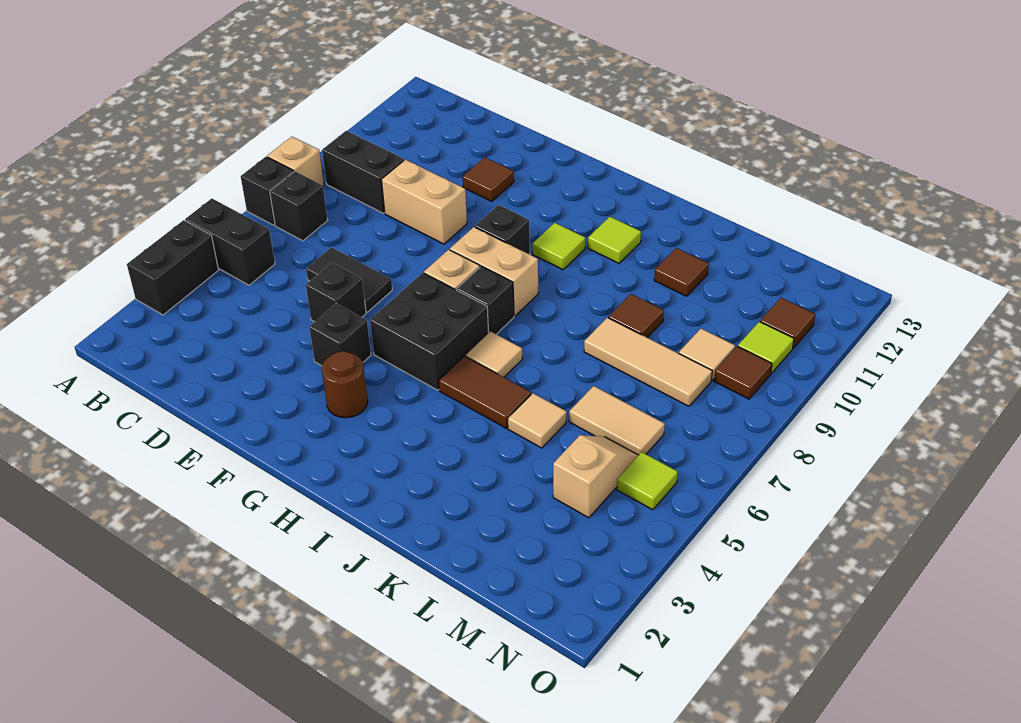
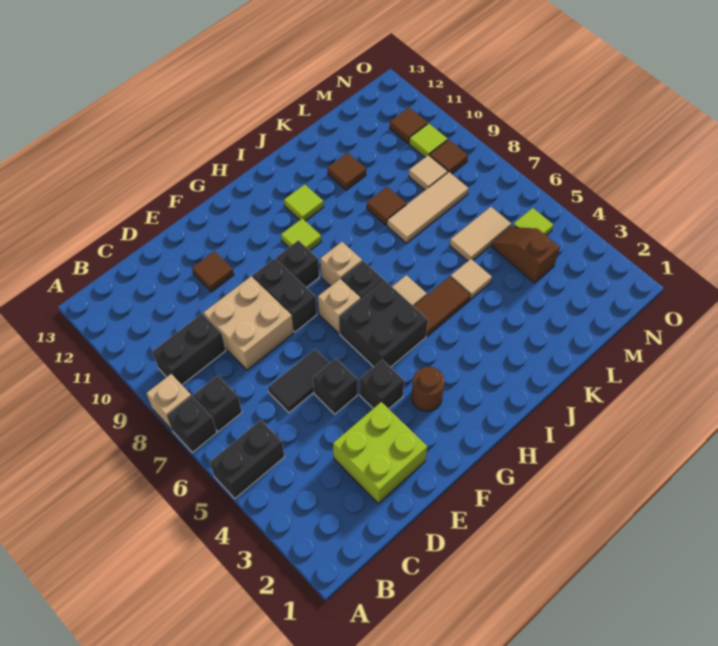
black 1x2 brick [127,220,218,315] -> black 1x2 brick moved to [252,258,317,332]
none -> lime 2x2 brick [333,402,427,503]
tan 1x2 brick [381,159,467,244] -> tan 2x2 brick [203,276,294,370]
tan 1x2 brick [450,227,538,316] -> tan 1x1 brick [320,242,362,286]
tan 1x2 slope [553,435,638,518] -> brown 1x2 slope [492,227,560,283]

